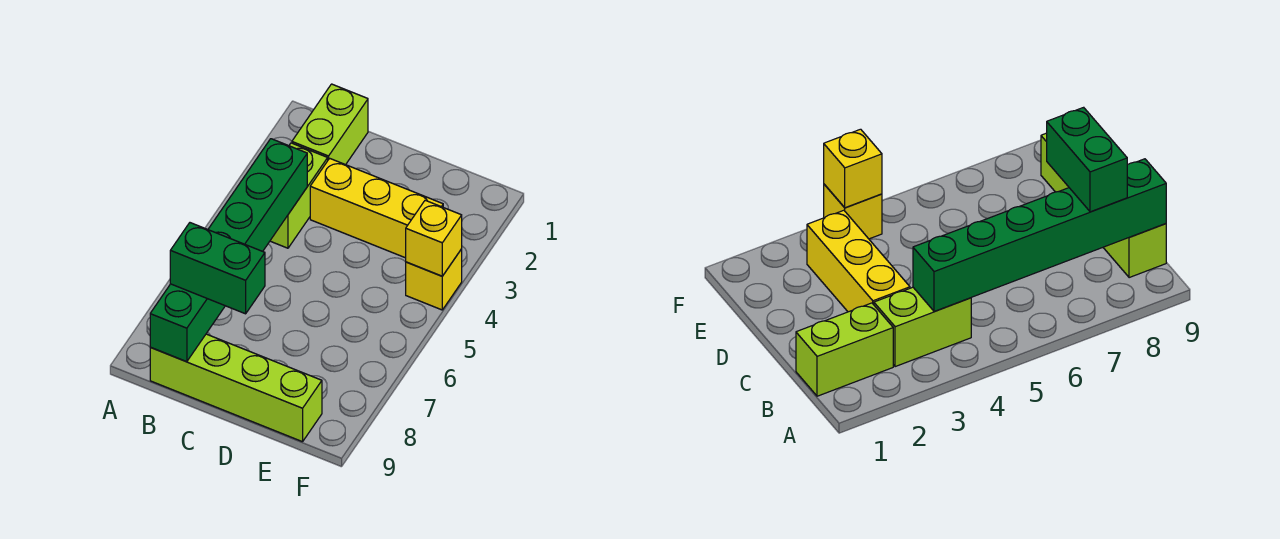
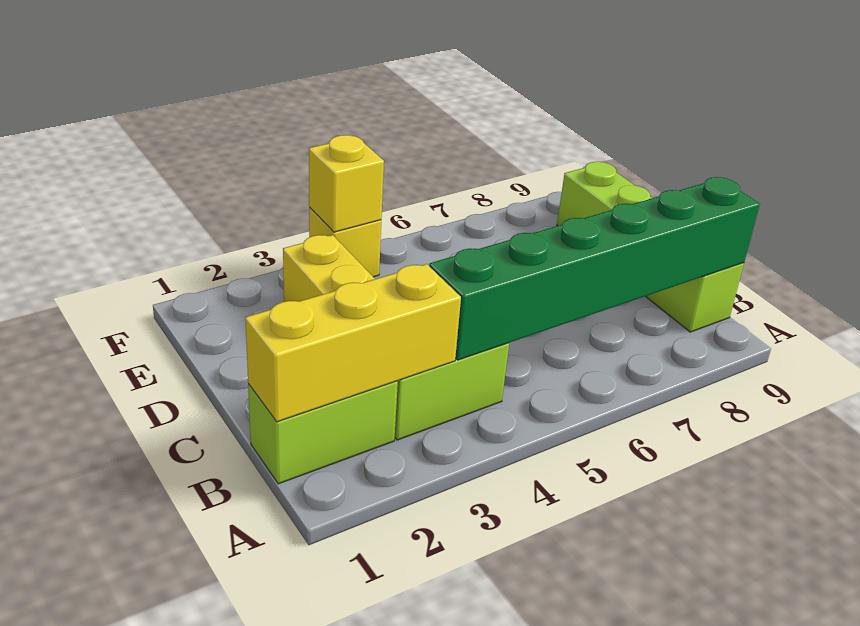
none -> yellow 1x3 brick [245,264,461,422]
green 1x2 brick [170,223,265,314] -> none

